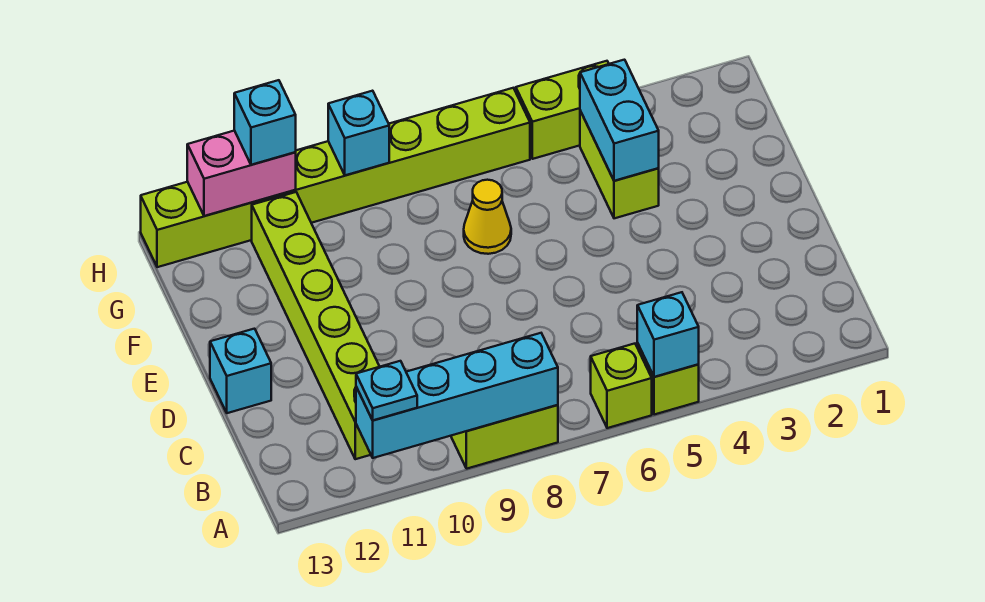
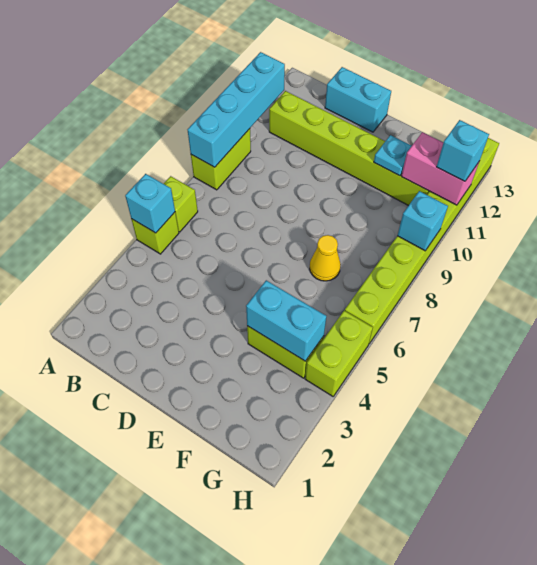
cyan 1x1 plate [356,361,417,420] -> cyan 1x1 plate moved to [374,135,411,176]
cyan 1x1 brick [210,329,271,413] -> cyan 1x2 brick [325,67,391,132]
pink 1x2 brick [187,131,296,216] -> pink 1x2 brick turned to [401,132,479,205]

